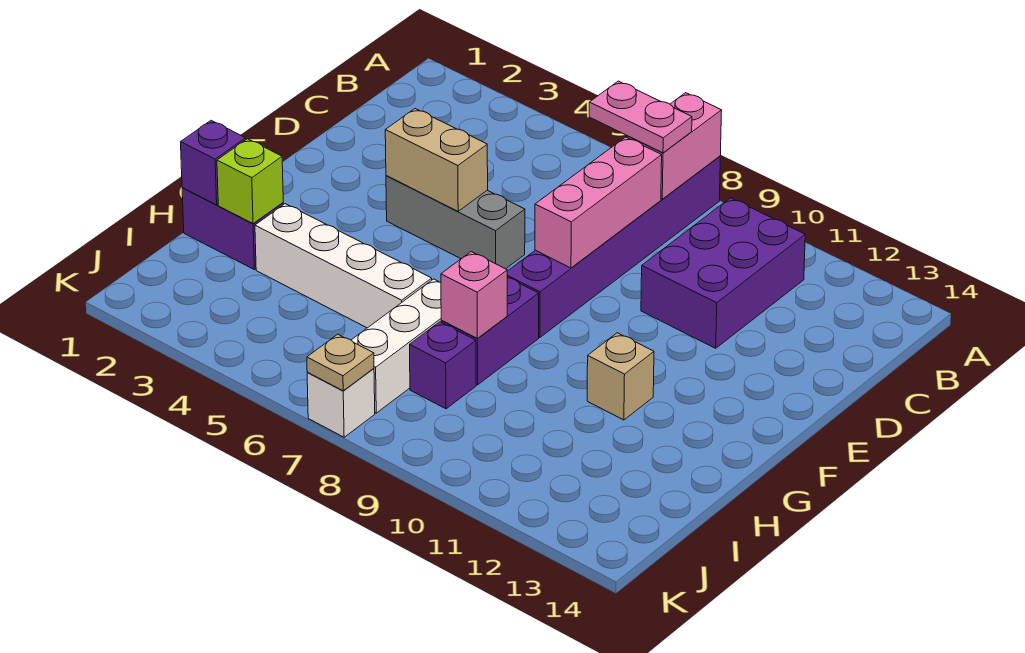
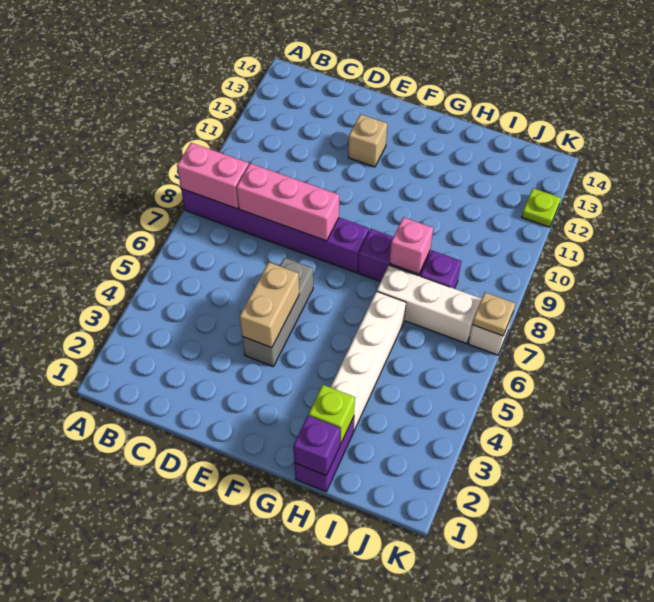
pink 1x2 plate [589,81,692,153] -> none
purple 2x3 brick [641,198,805,348] -> none
tan 1x1 brick [587,333,654,420] -> tan 1x1 brick moved to [348,114,387,167]
none -> lime 1x1 plate [522,188,561,227]

